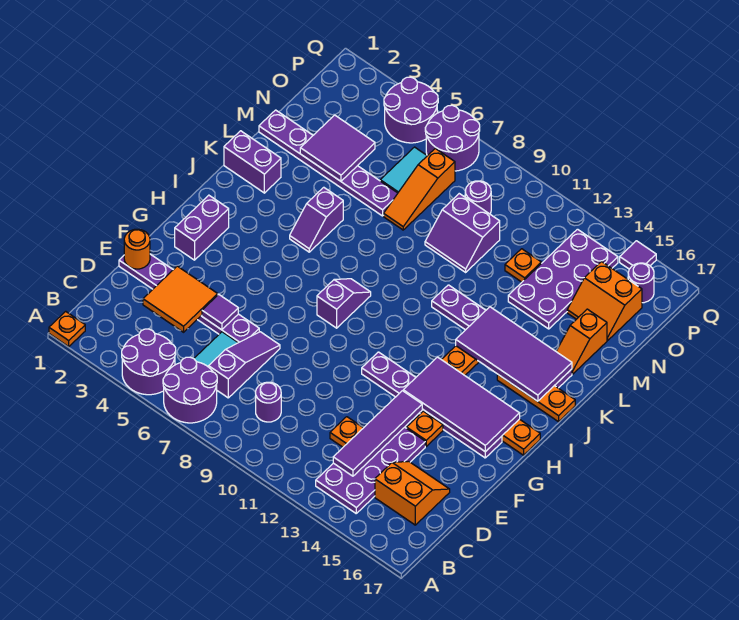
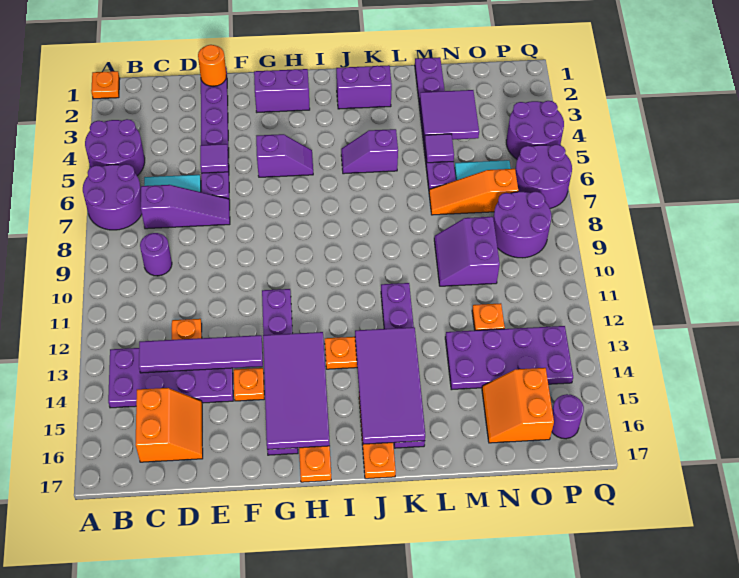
orange 2x2 tile [143,266,218,332] -> none
purple 1x2 slope [317,279,371,328] -> purple 1x2 slope moved to [256,134,313,177]
purple 1x2 brick [224,131,281,193] -> purple 1x2 brick turned to [336,65,392,109]
orange 1x2 slope [556,309,607,374] -> none
purple 1x1 round brick [465,181,491,214] -> purple 2x2 round brick [493,191,551,258]
purple 1x1 tile [620,241,656,269] -> purple 1x1 tile moved to [424,134,454,163]

